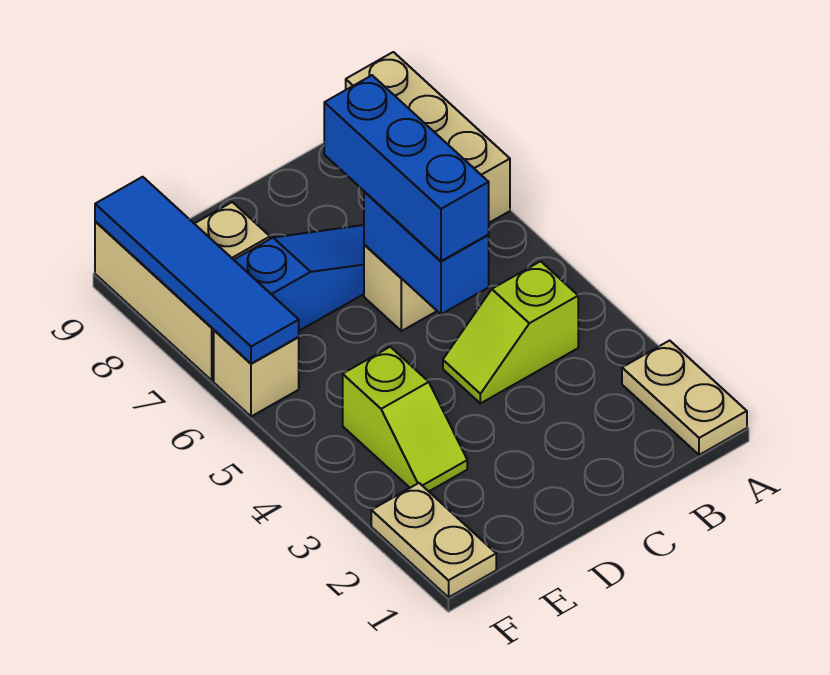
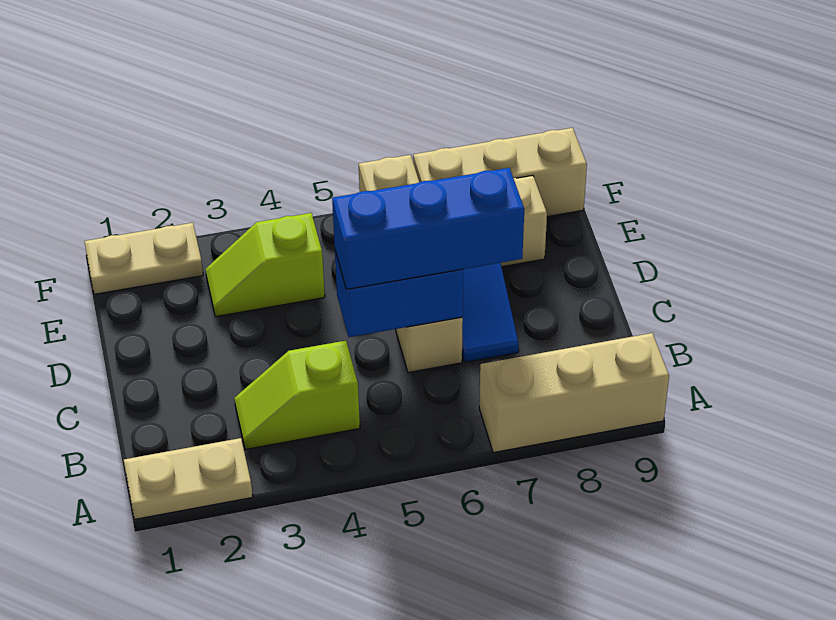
lime 1x2 slope [443,261,578,403] -> lime 1x2 slope turned to [234,341,360,449]
blue 1x4 tile [95,177,299,364] -> none

